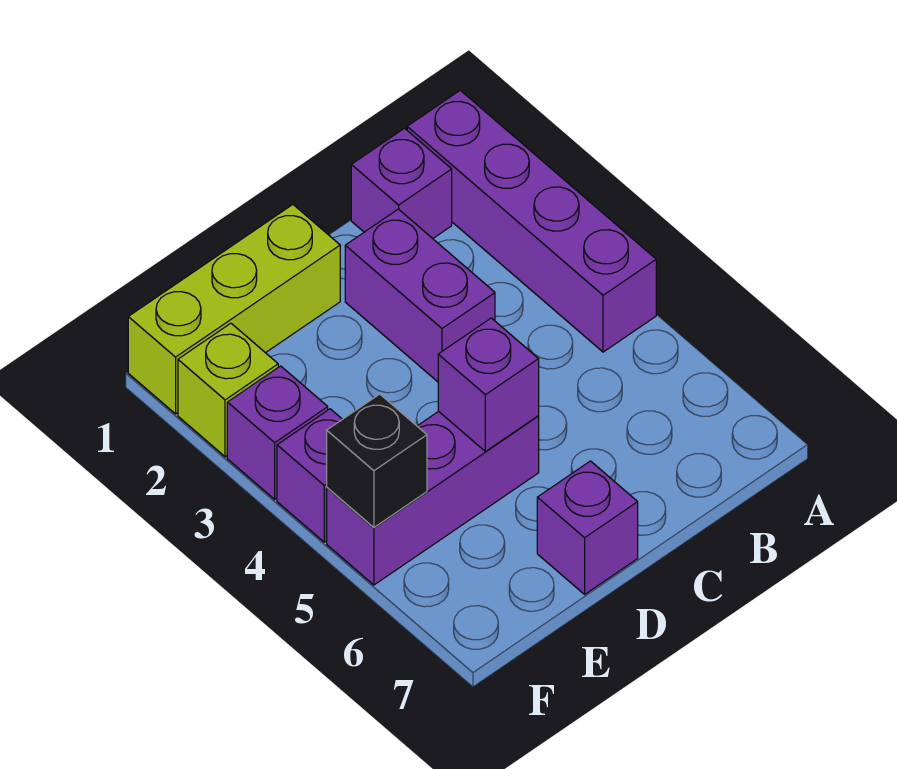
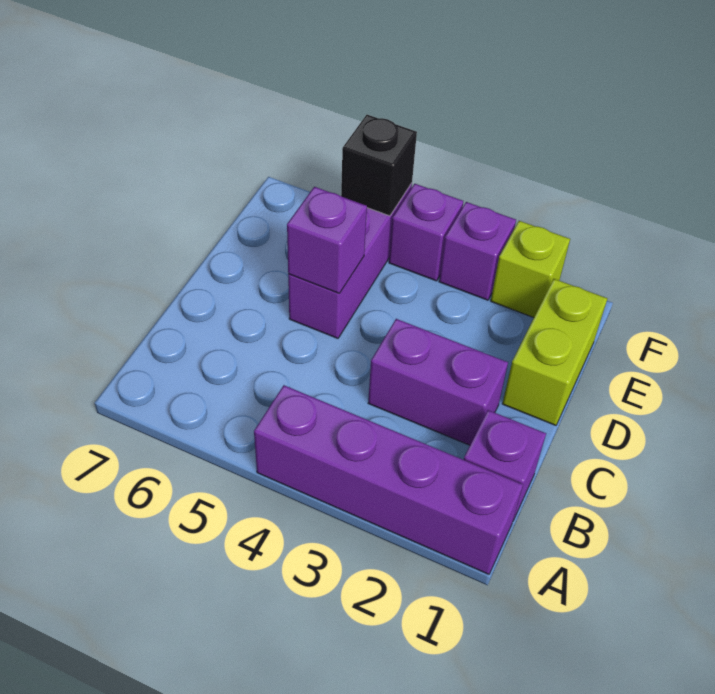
lime 1x3 brick [128,205,340,414] -> lime 1x2 brick [502,279,607,425]
purple 1x1 brick [537,461,638,594] -> none

